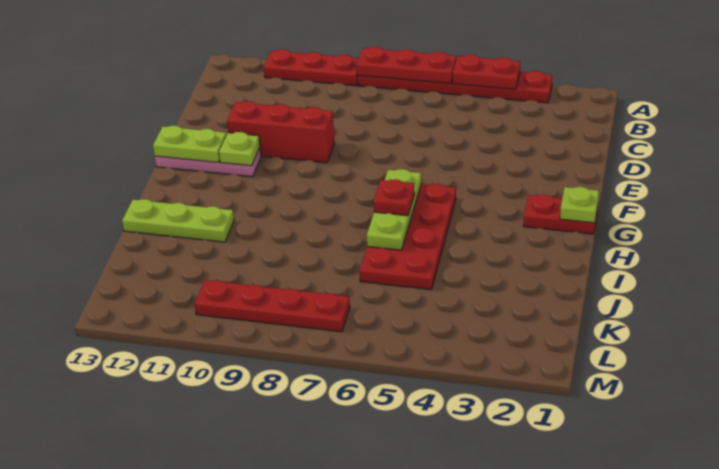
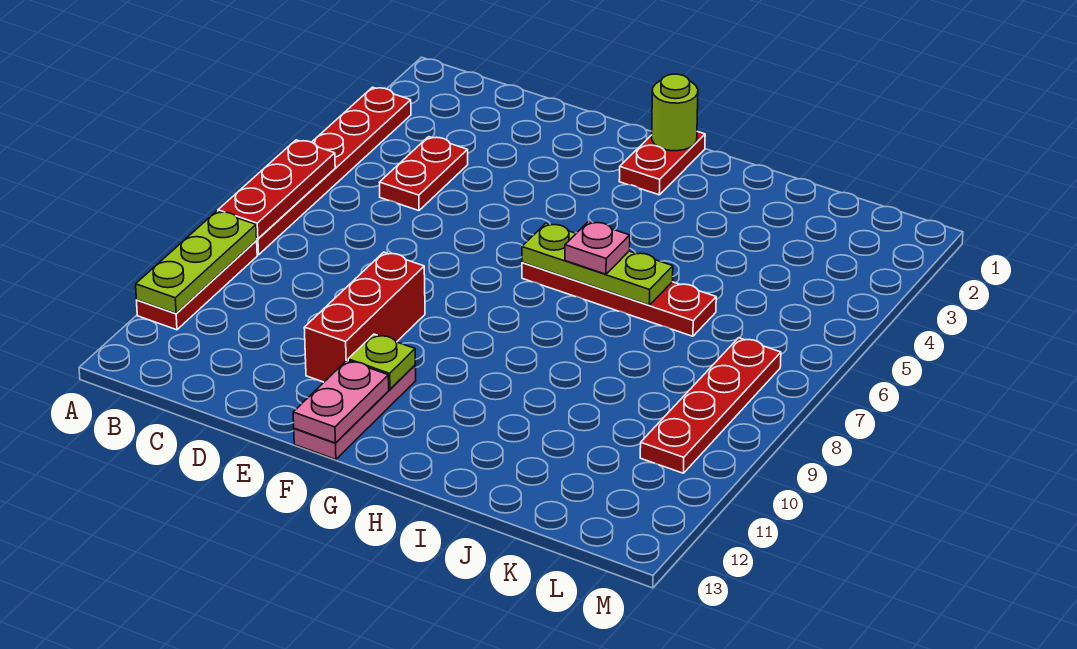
red 1x2 plate [453,55,520,89] -> red 1x2 plate moved to [379,137,468,211]
lime 1x2 plate [153,126,226,162] -> pink 1x2 plate [293,360,389,443]
lime 1x1 plate [560,187,599,223] -> lime 1x1 round brick [652,74,698,151]
red 2x4 plate [359,184,456,289] -> red 1x4 plate [522,262,716,336]
red 1x1 plate [374,179,415,216] -> pink 1x1 plate [565,221,630,274]
lime 1x3 plate [122,199,234,242] -> lime 1x3 plate moved to [136,211,257,313]

